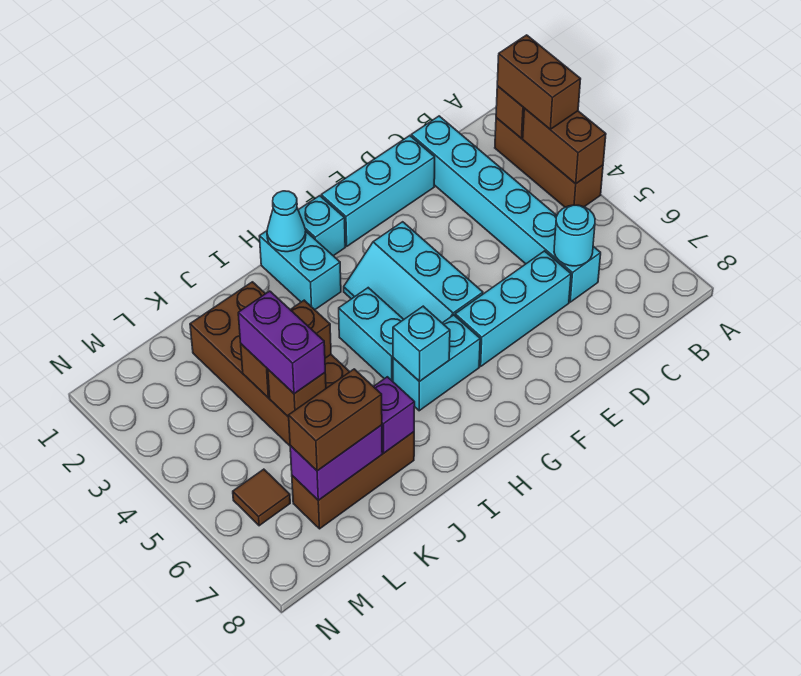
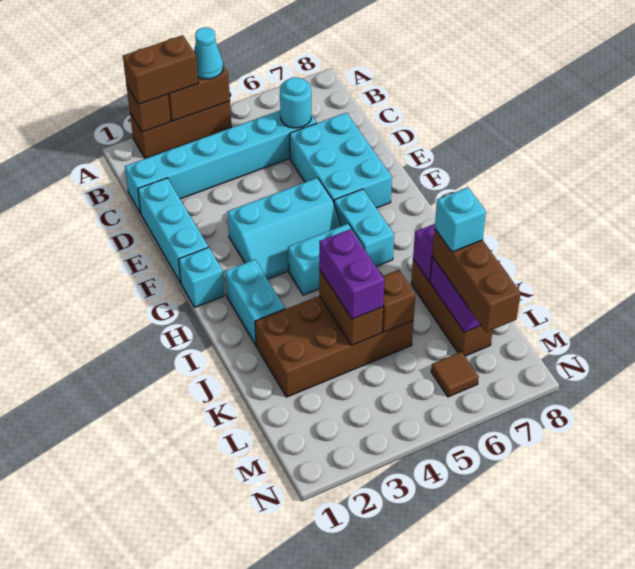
cyan 1x3 brick [455,251,571,366] -> cyan 2x3 brick [290,113,392,208]
cyan 1x2 brick [259,231,341,310] -> cyan 1x2 brick turned to [225,260,285,345]
cyan 1x1 cone [267,191,306,252] -> cyan 1x1 cone moved to [194,27,223,79]
cyan 1x1 brick [393,306,450,382] -> cyan 1x1 brick moved to [435,187,486,252]
purple 1x2 brick [238,291,325,394] -> purple 1x2 brick turned to [319,229,385,319]
brown 1x2 brick [289,369,382,471] -> brown 1x3 brick [432,229,521,332]

